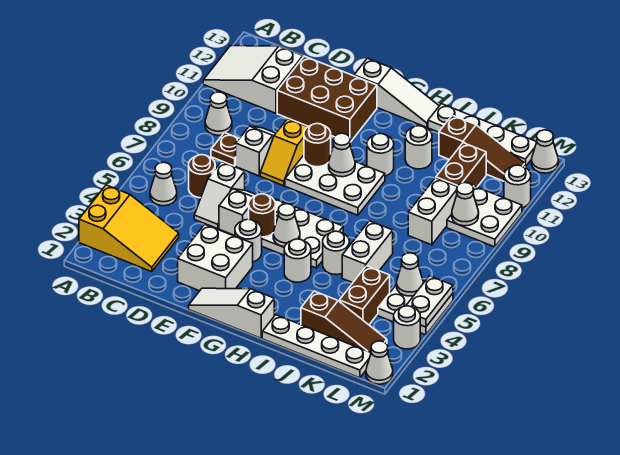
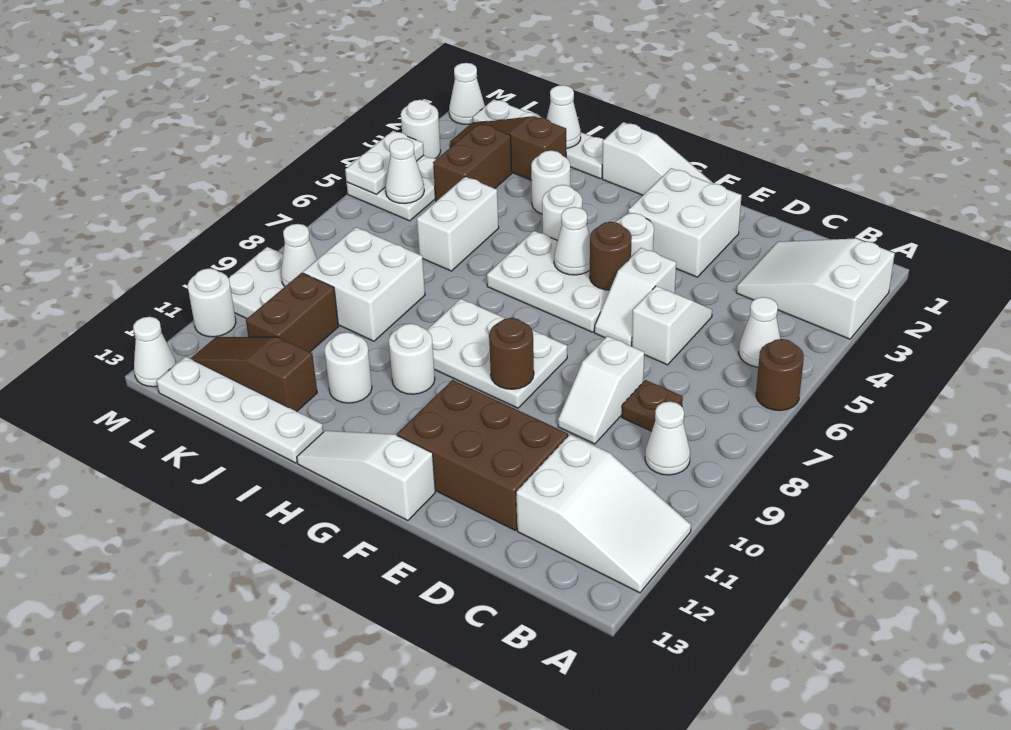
yellow 2x3 slope [79,185,179,272] -> white 2x3 slope [736,238,895,339]
brown 1x1 round brick [189,155,215,198] -> brown 1x1 round brick moved to [756,339,804,411]
yellow 1x2 slope [260,119,307,186] -> none
white 1x1 cone [329,133,355,177] -> white 1x1 cone moved to [547,85,581,148]
white 1x1 round brick [323,231,349,275] -> white 1x1 round brick moved to [531,151,570,214]
white 1x2 brick [408,178,457,245] -> white 2x2 brick [303,227,425,341]

